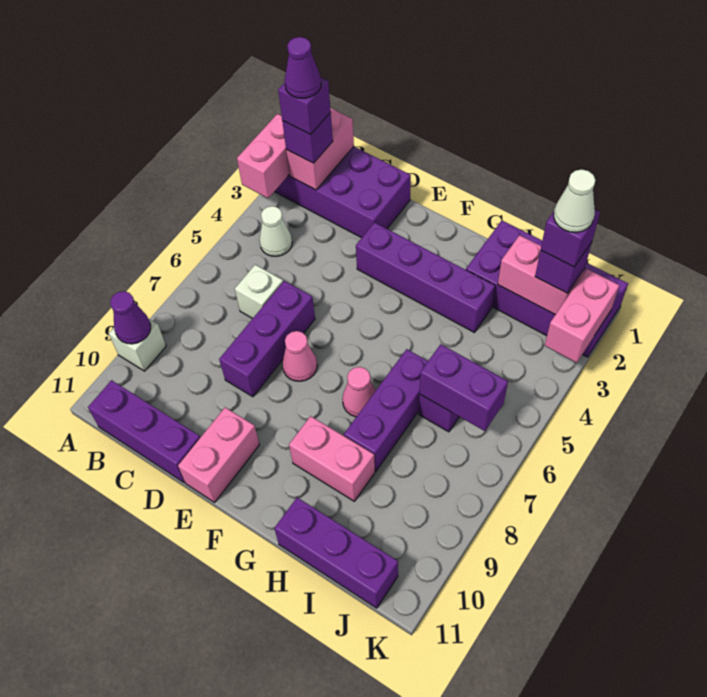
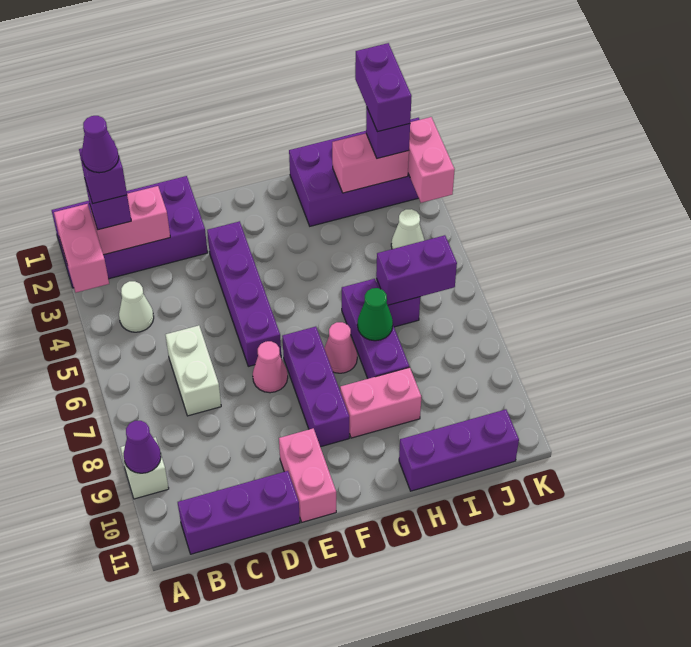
pink 1x2 brick [286,108,354,190] -> pink 1x2 brick turned to [90,186,170,255]
white 1x1 brick [235,265,283,319] -> white 1x2 brick [166,325,221,416]
purple 1x3 brick [219,281,315,397] -> purple 1x3 brick moved to [282,327,349,447]
purple 1x4 brick [356,223,495,333] -> purple 1x4 brick turned to [207,221,281,366]
none -> green 1x1 cone [357,288,393,341]
purple 1x1 brick [541,210,600,267] -> purple 1x2 brick [355,43,412,132]
white 1x1 cone [554,169,595,232] -> white 1x1 cone moved to [391,209,425,249]

